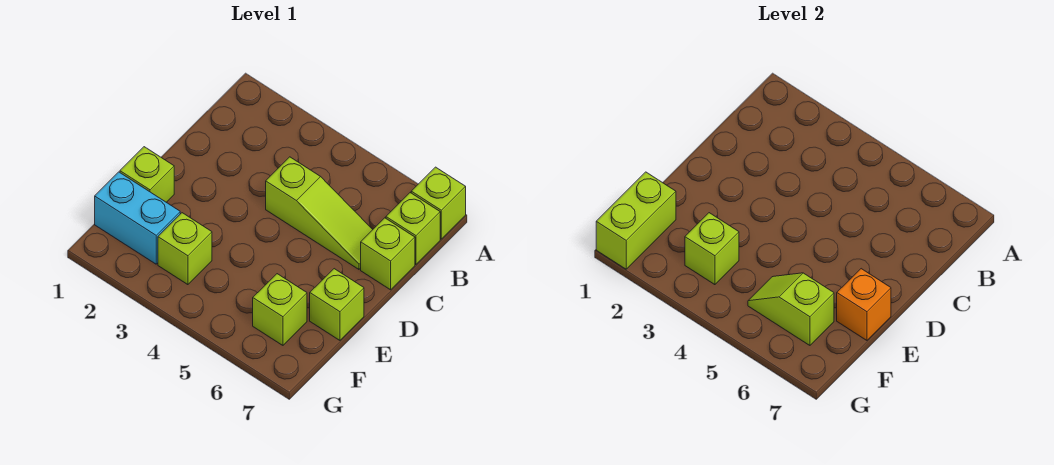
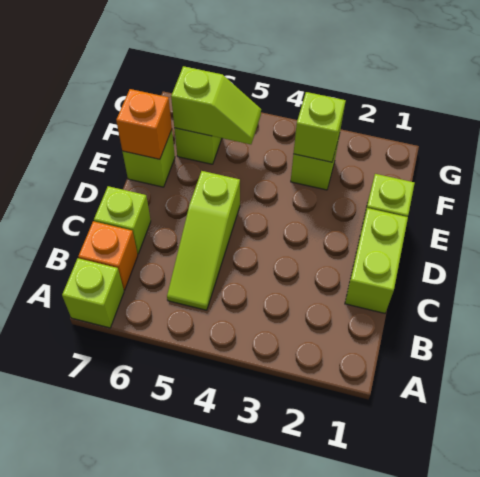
lime 1x1 brick [386,193,440,264] -> orange 1x1 brick [78,221,138,290]
lime 1x3 slope [266,157,373,269] -> lime 1x3 slope turned to [167,171,240,310]
cyan 1x2 brick [95,172,180,264] -> none
lime 1x2 brick [596,172,676,269] -> lime 1x2 brick moved to [345,208,408,313]

